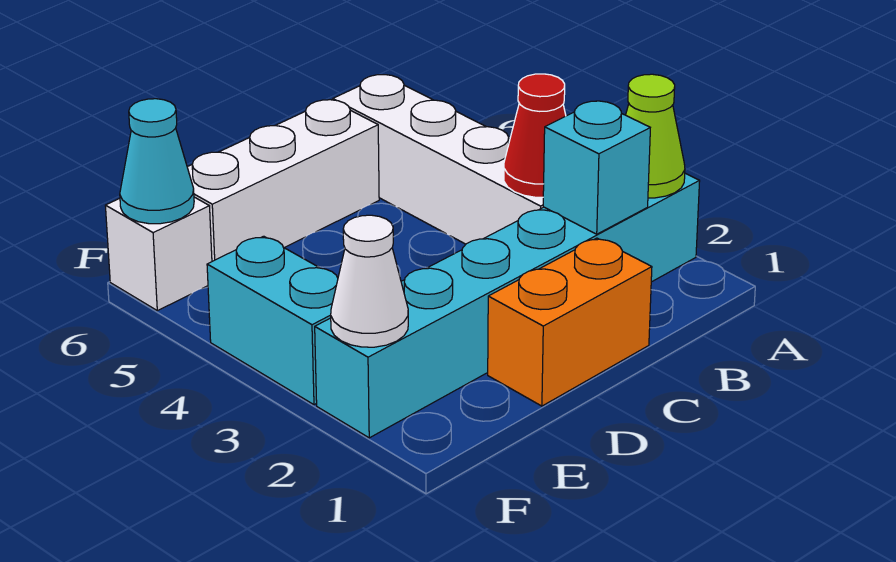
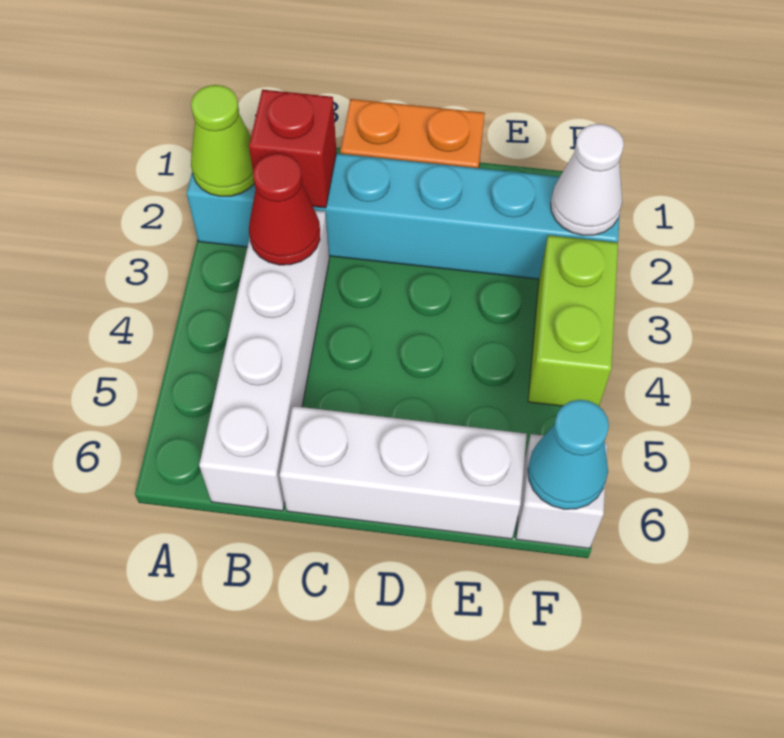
cyan 1x1 brick [543,101,650,234] -> red 1x1 brick [249,90,336,208]
cyan 1x2 brick [207,236,338,405] -> lime 1x2 brick [528,235,618,406]

